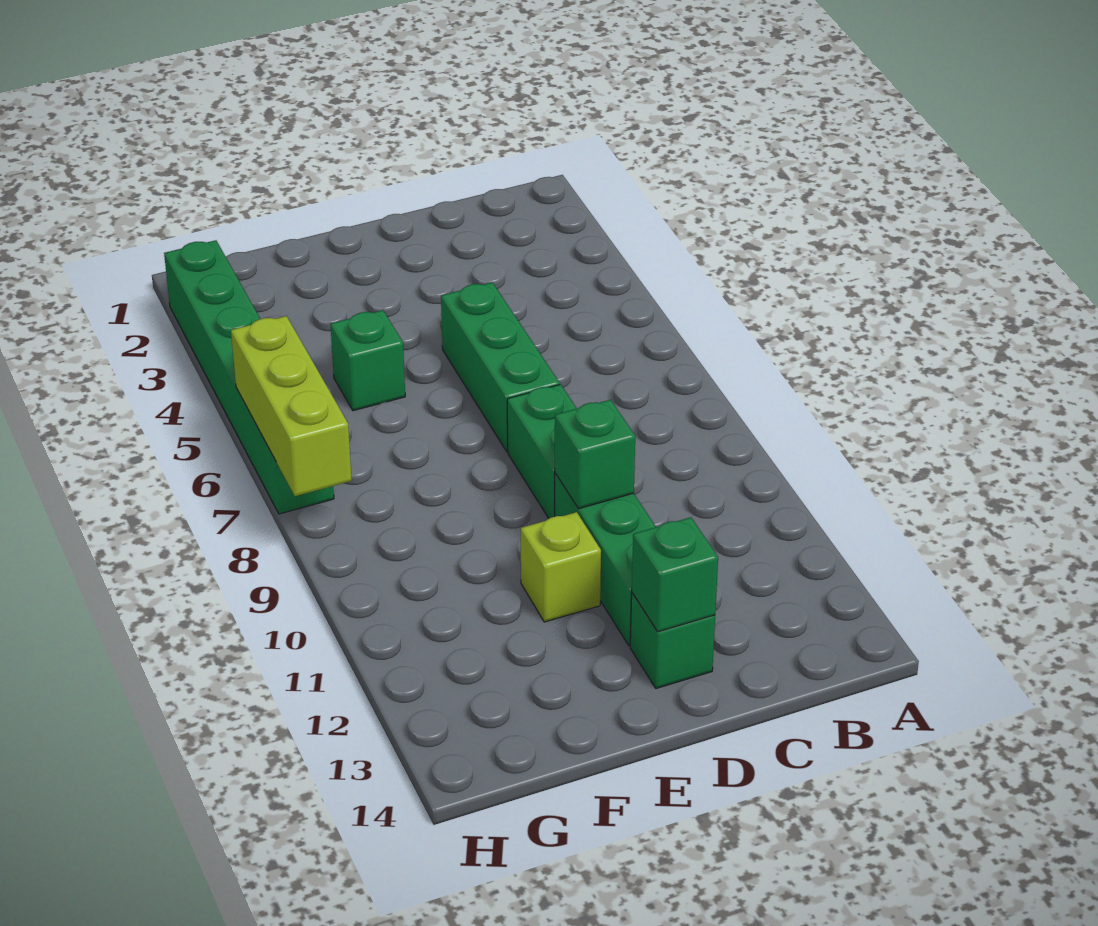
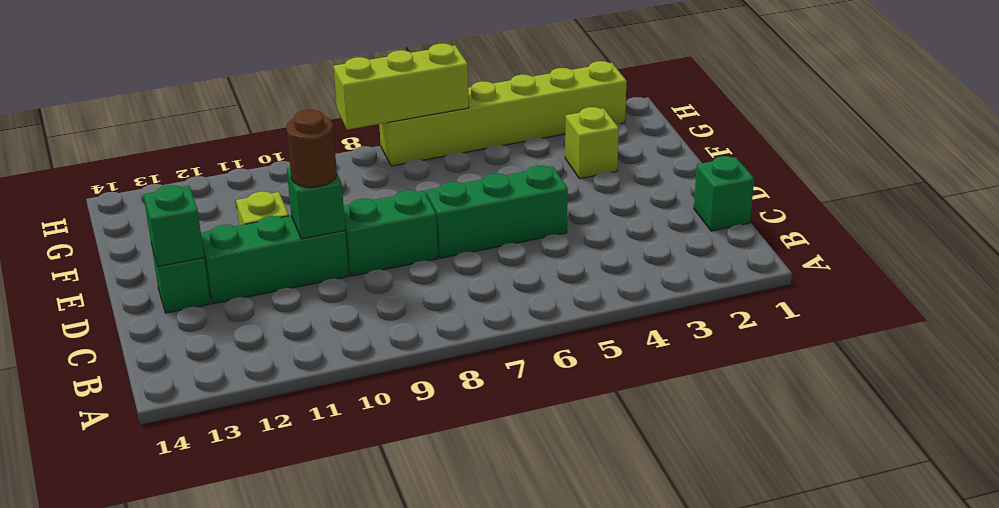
none -> brown 1x1 round brick [286,110,337,187]
none -> lime 1x1 brick [565,107,619,179]
green 1x1 brick [330,310,405,411] -> green 1x1 brick moved to [694,156,754,231]
green 1x6 brick [164,240,334,514] -> lime 1x6 brick [379,61,627,166]

